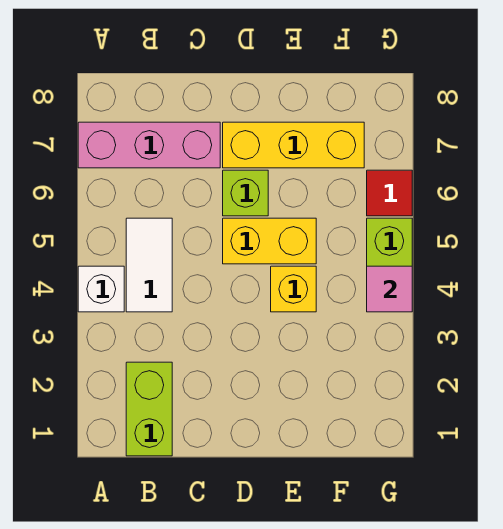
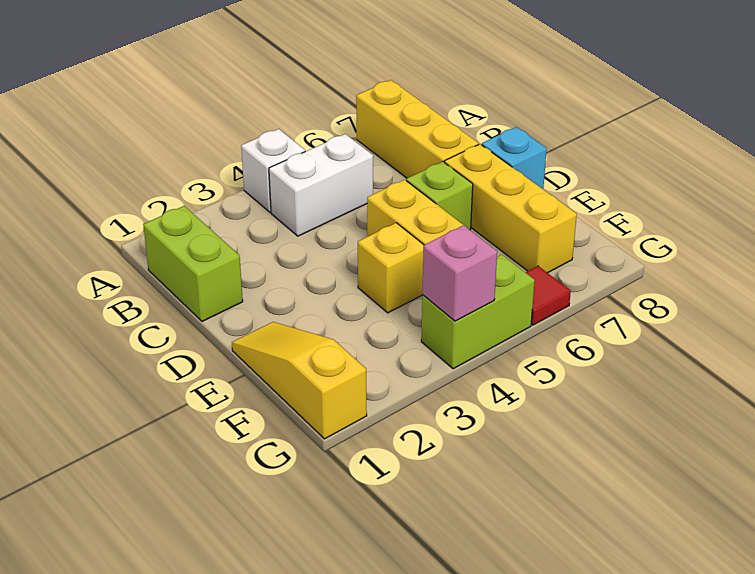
pink 1x3 brick [78,122,220,168] -> yellow 1x3 brick [356,80,479,178]
lime 1x2 brick [126,362,172,456] -> lime 1x2 brick turned to [143,206,243,322]
white 1x2 tile [126,218,172,312] -> white 1x2 brick [269,134,373,236]
none -> cyan 1x1 brick [482,127,547,189]
none -> yellow 1x3 slope [232,322,367,439]
pink 1x1 tile [367,266,412,312] -> pink 1x1 brick [422,225,497,321]

